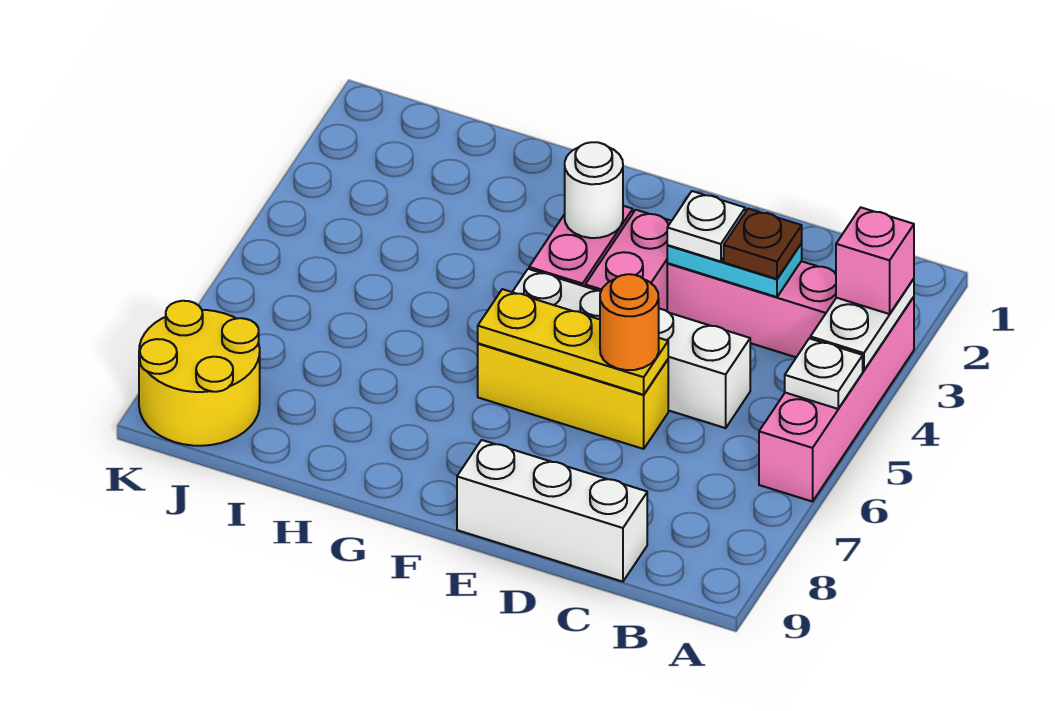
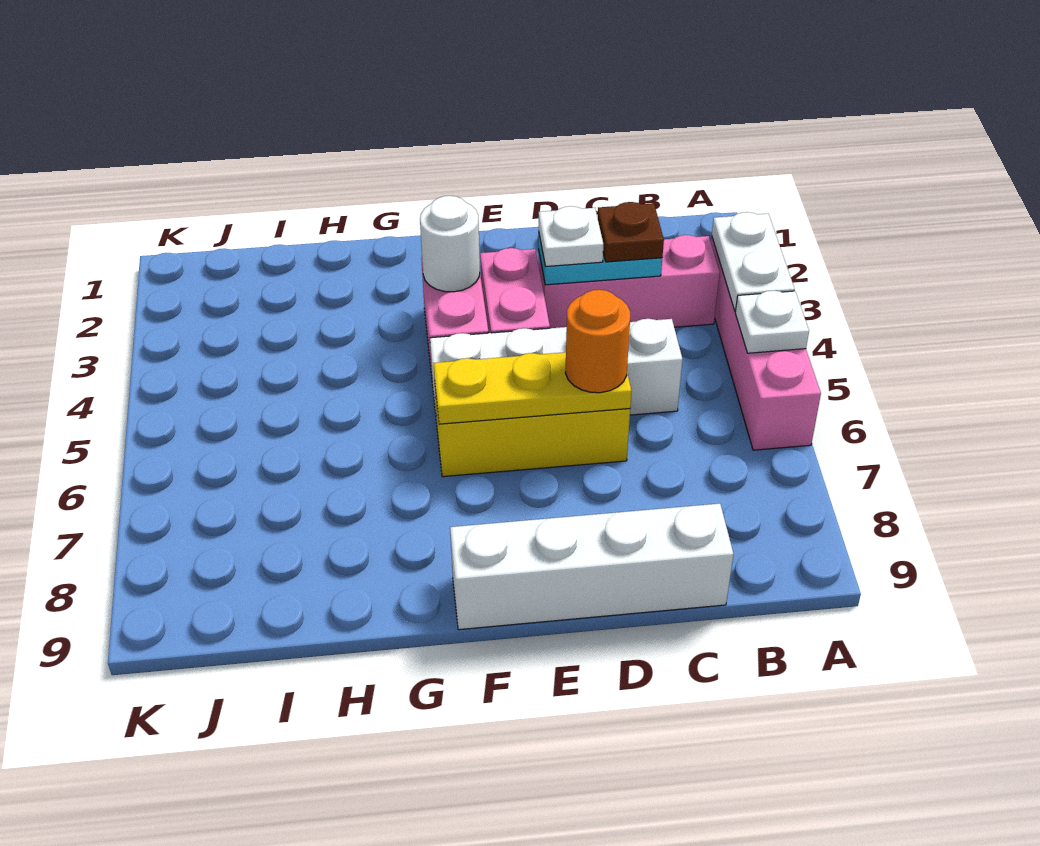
pink 1x1 brick [836,208,914,314] -> none
white 1x3 brick [457,440,647,582] -> white 1x4 brick [450,503,734,630]
yellow 2x2 round brick [139,301,260,446] -> none

